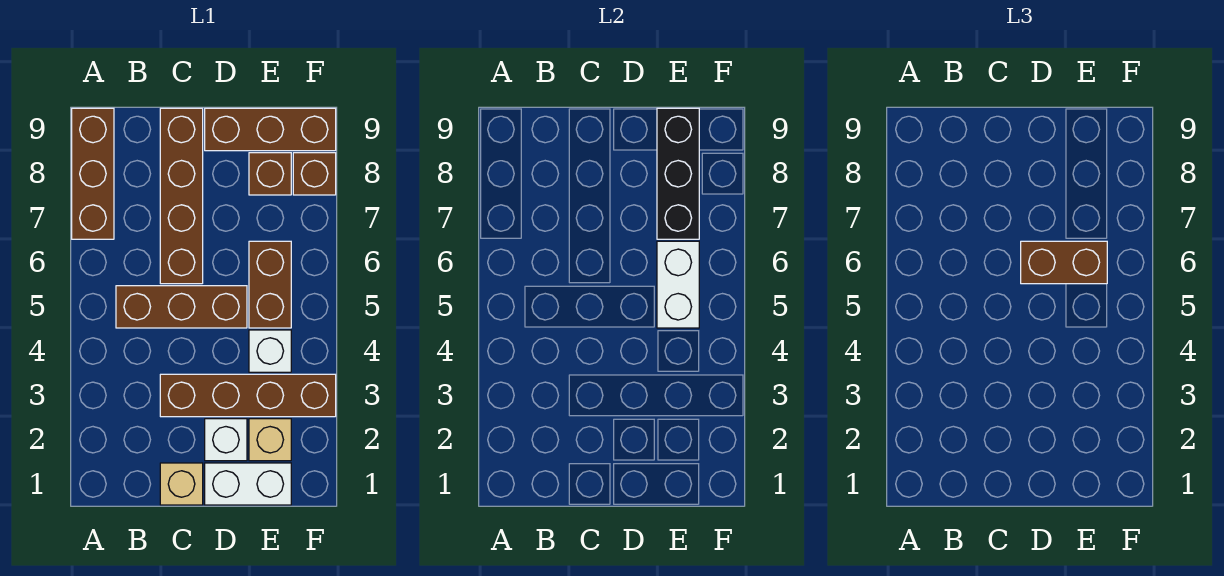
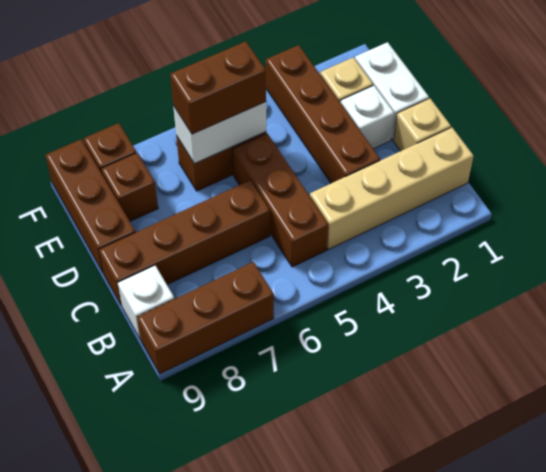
none -> tan 1x4 brick [310,127,474,249]
brown 1x2 brick [1021,241,1107,284] -> brown 1x2 brick turned to [170,41,266,134]
white 1x1 brick [249,330,291,372] -> white 1x1 brick moved to [118,265,174,339]
black 1x3 brick [657,108,699,239] -> none

